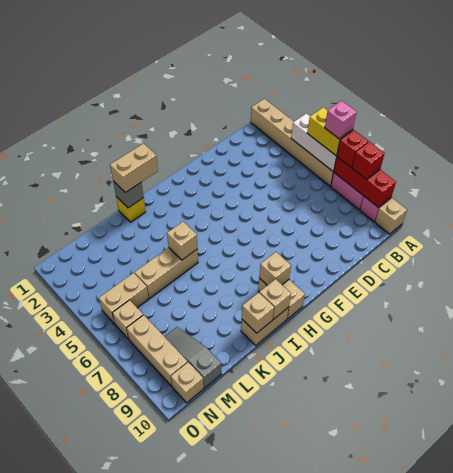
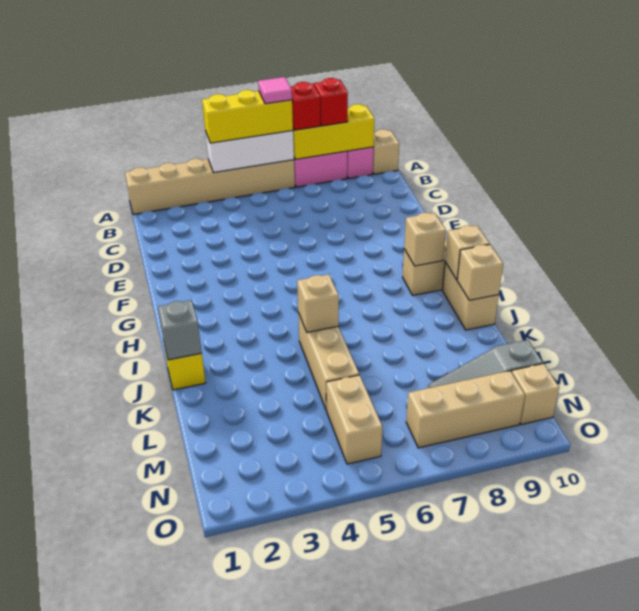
yellow 1x2 brick [307,107,353,155] -> yellow 1x3 brick [202,90,293,143]
pink 1x1 brick [325,101,357,139] -> pink 1x1 tile [258,77,292,104]
red 1x3 brick [334,157,396,207] -> yellow 1x3 brick [293,104,374,159]
tan 1x2 brick [110,143,158,193] -> none
tan 1x1 brick [113,300,143,339] -> none

